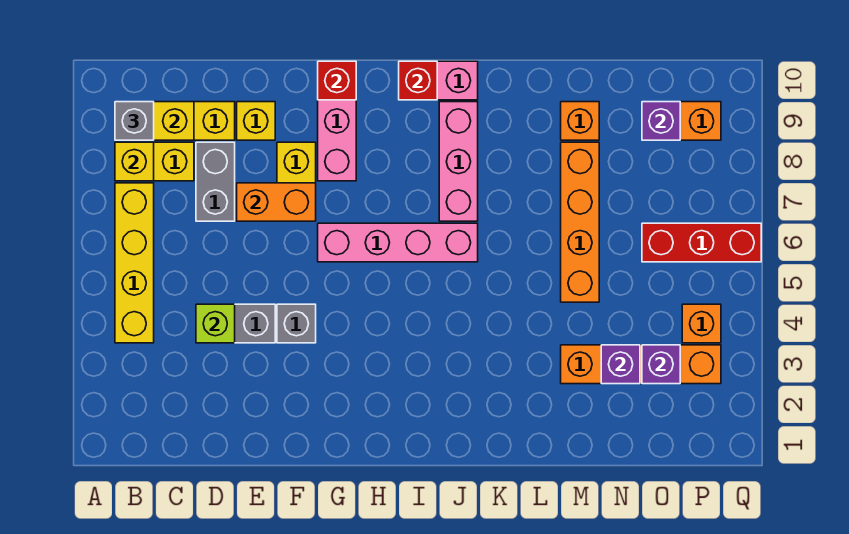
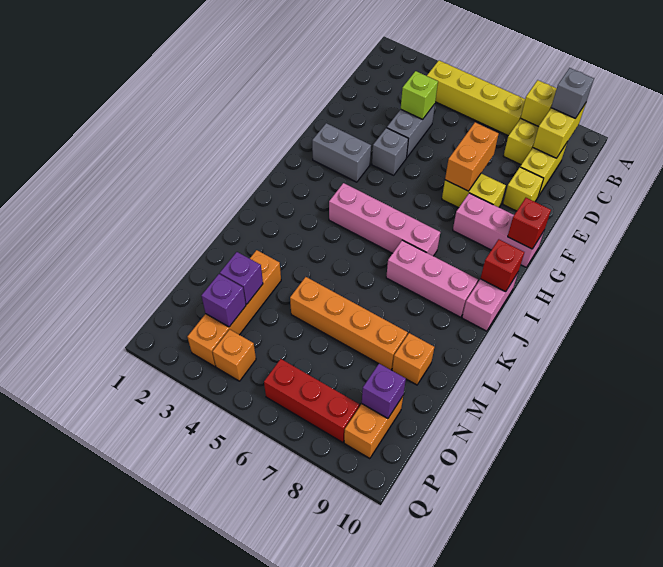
grey 1x2 brick [196,142,235,221] -> grey 1x2 brick moved to [312,123,371,182]
pink 1x4 brick [318,223,478,262] -> pink 1x4 brick turned to [329,183,440,256]
red 1x3 brick [642,223,761,262] -> red 1x3 brick turned to [264,359,359,443]

